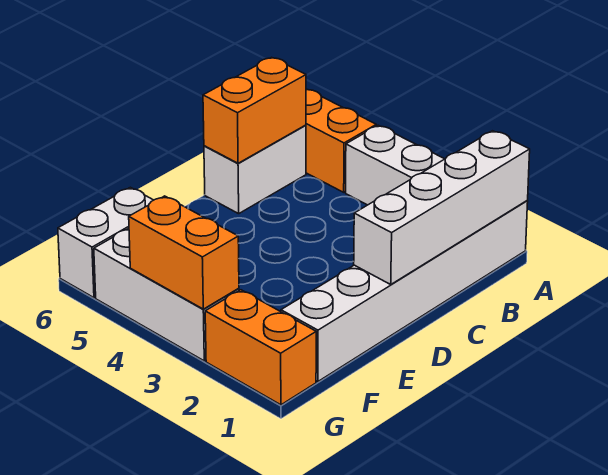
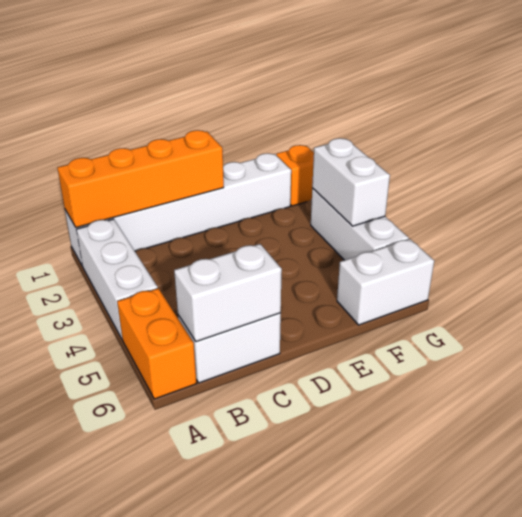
white 1x4 brick [354,131,530,284] -> orange 1x4 brick [57,130,224,227]
orange 1x2 brick [203,57,306,163] -> white 1x2 brick [174,244,282,342]
orange 1x2 brick [205,290,316,405] -> orange 1x1 brick [276,145,314,206]
orange 1x2 brick [129,196,239,309] -> white 1x2 brick [312,138,390,226]

